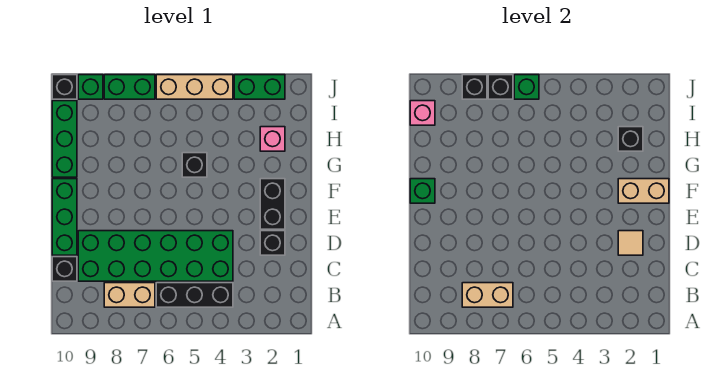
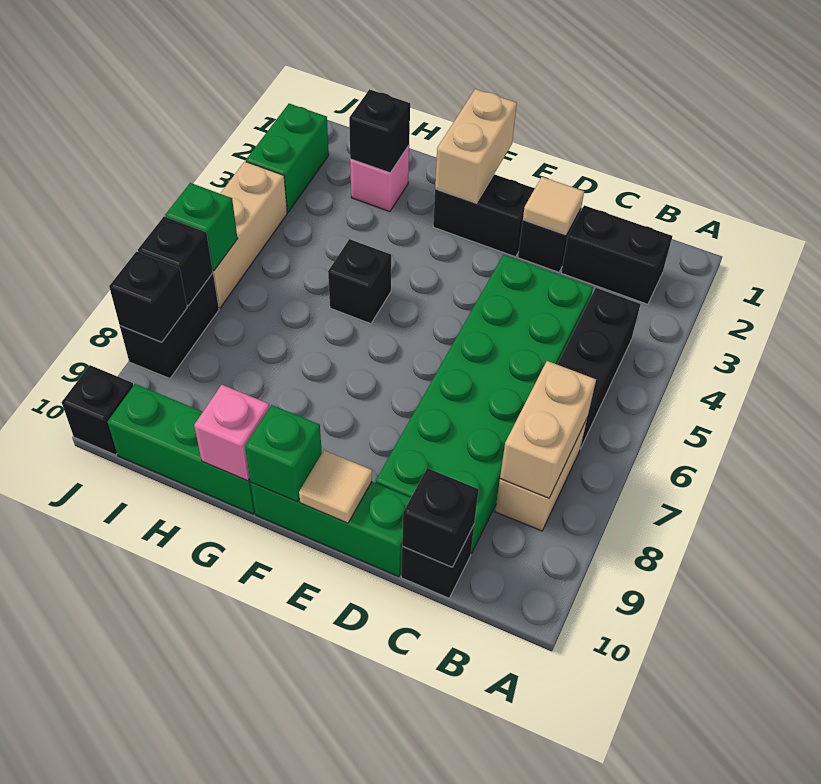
none -> black 1x2 brick [561,205,672,304]
none -> black 1x1 brick [402,468,478,567]
none -> tan 1x1 tile [299,450,372,523]
pink 1x1 brick [410,101,435,125] -> pink 1x1 brick moved to [194,385,269,481]
green 1x2 brick [104,75,155,99] -> black 1x2 brick [120,273,219,379]
green 1x1 brick [78,75,103,99] -> none

